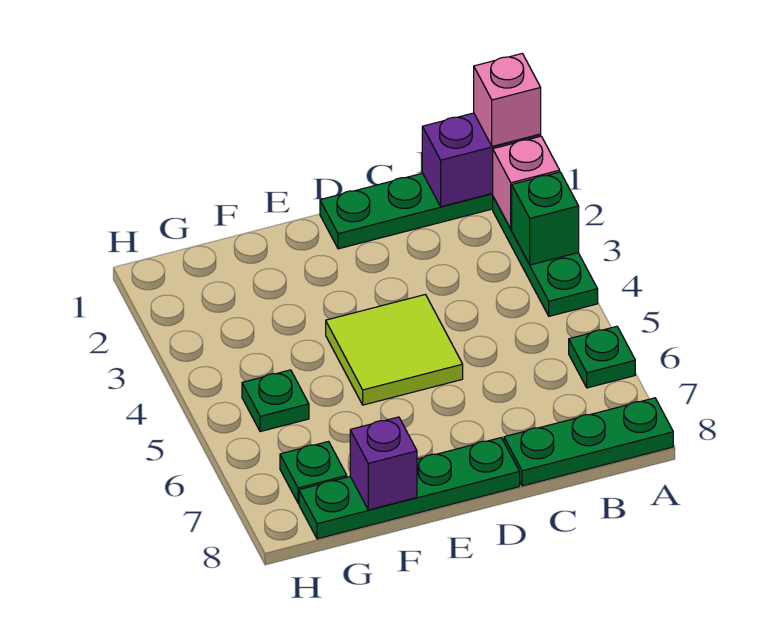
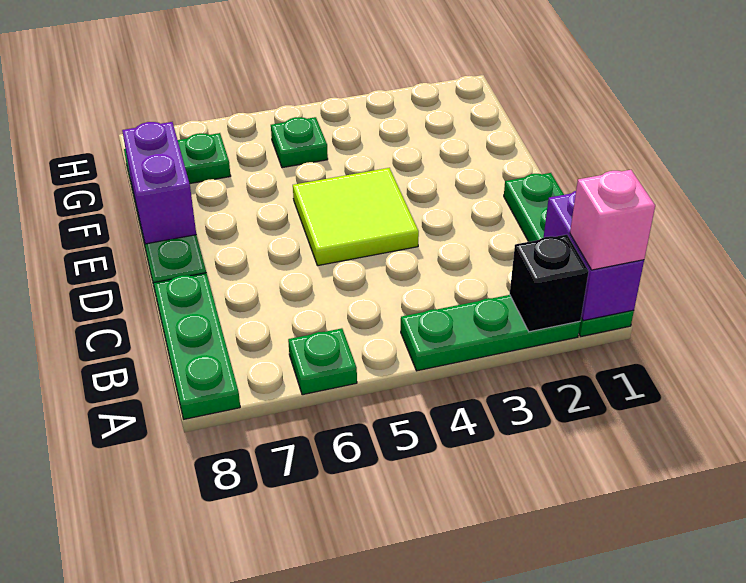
pink 1x1 brick [493,136,560,229] -> black 1x1 brick [510,235,589,332]
green 1x1 brick [512,172,579,265] -> none
purple 1x1 brick [350,417,417,510] -> purple 1x2 brick [122,122,196,244]

